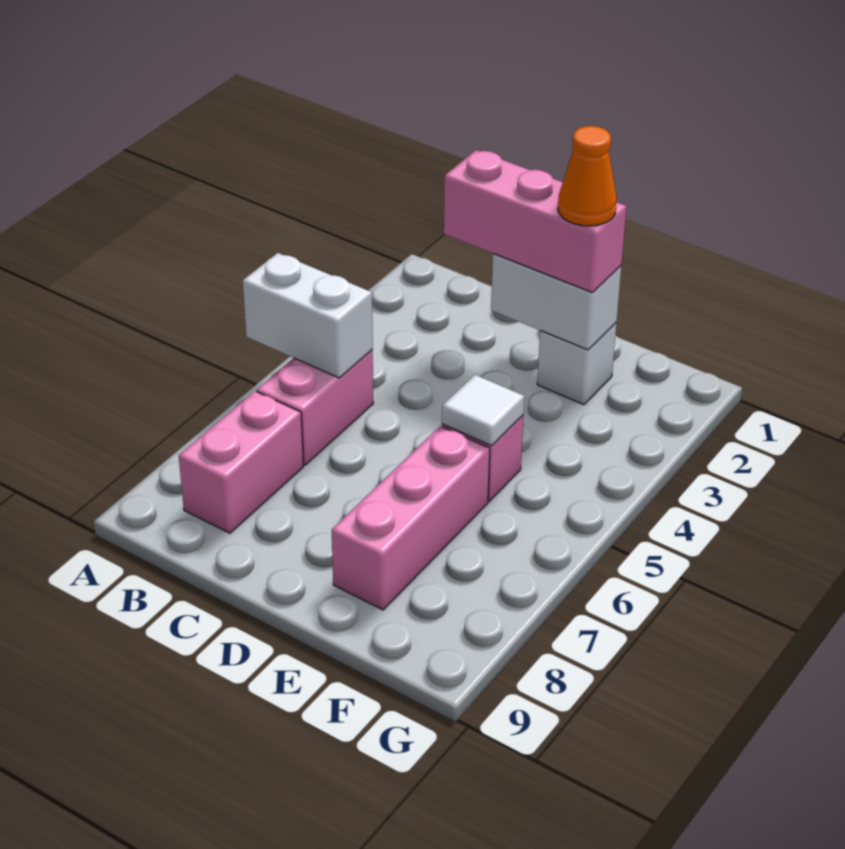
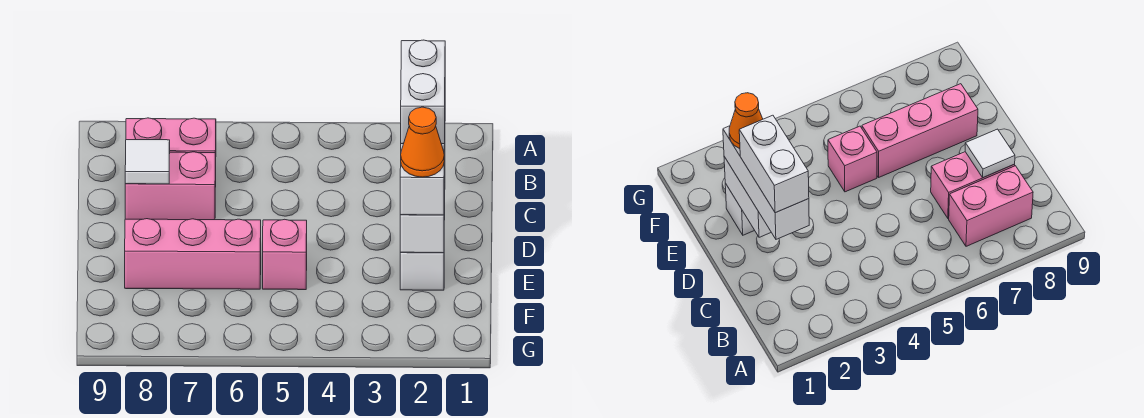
white 1x2 brick [243,253,373,378] -> white 1x2 brick moved to [401,40,445,144]
pink 1x2 brick [257,350,373,465] -> pink 1x2 brick moved to [125,152,215,220]
pink 1x3 brick [444,150,627,293] -> white 1x3 brick [400,144,445,215]
white 1x1 tile [442,375,524,446] -> white 1x1 tile moved to [125,140,170,184]

